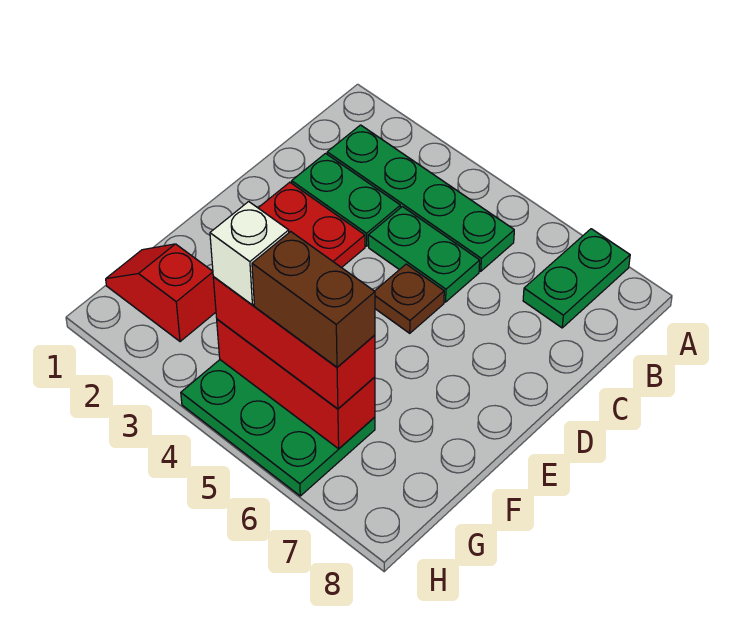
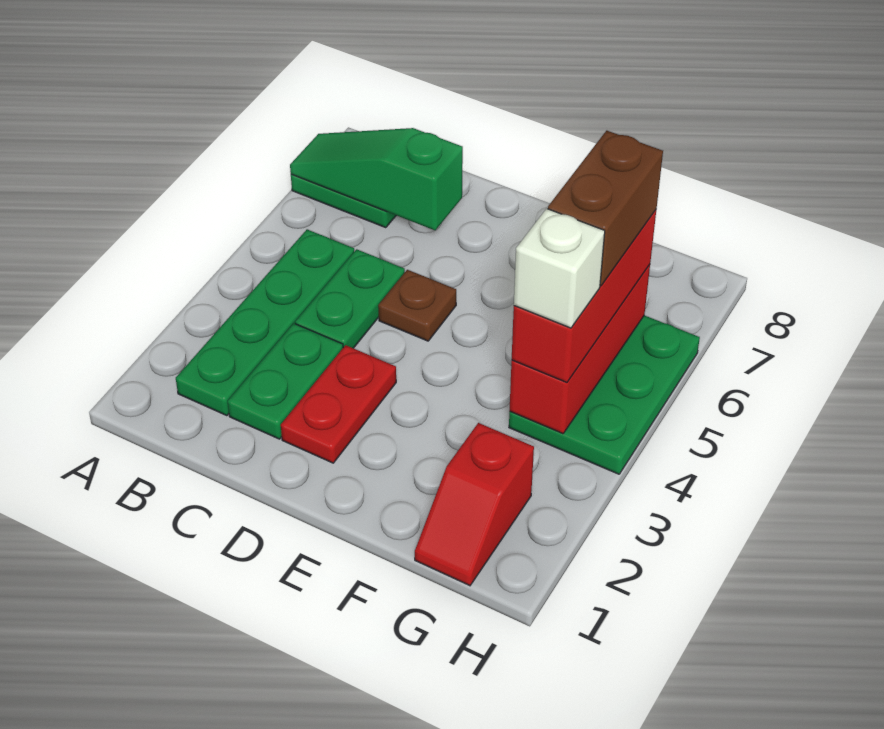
none -> green 1x3 slope [290,128,463,230]

